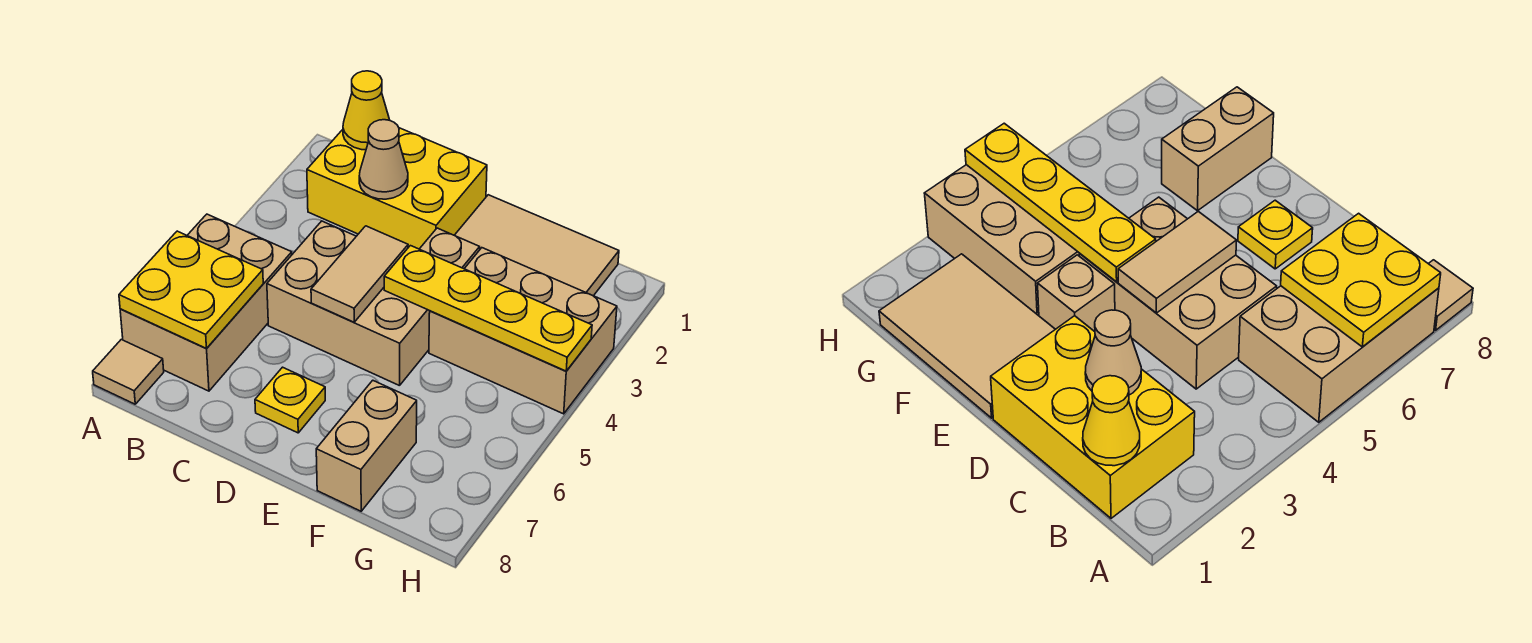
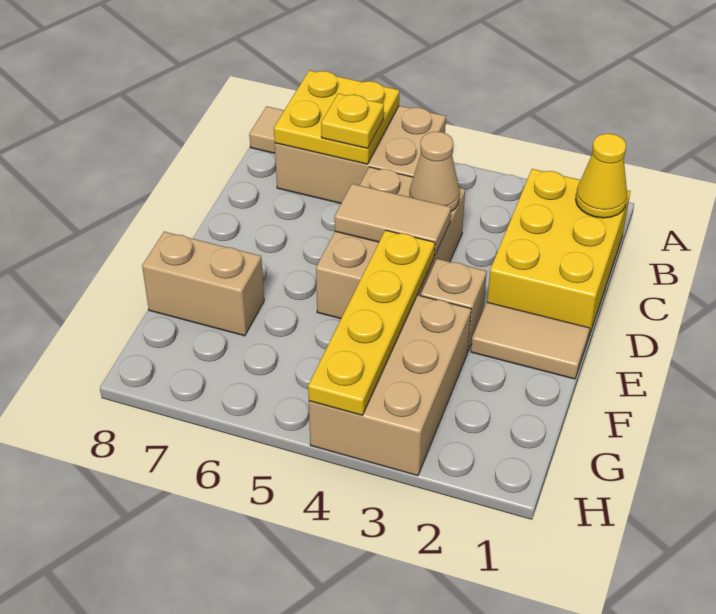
tan 1x1 cone [359,120,408,199] -> tan 1x1 cone moved to [409,132,460,211]
yellow 1x1 plate [255,367,325,433] -> yellow 1x1 plate moved to [321,94,384,148]
tan 2x3 tile [454,195,619,296] -> tan 1x2 tile [471,302,590,379]

